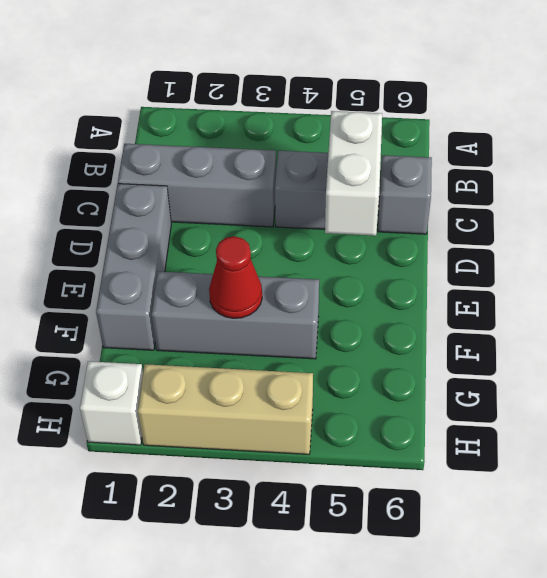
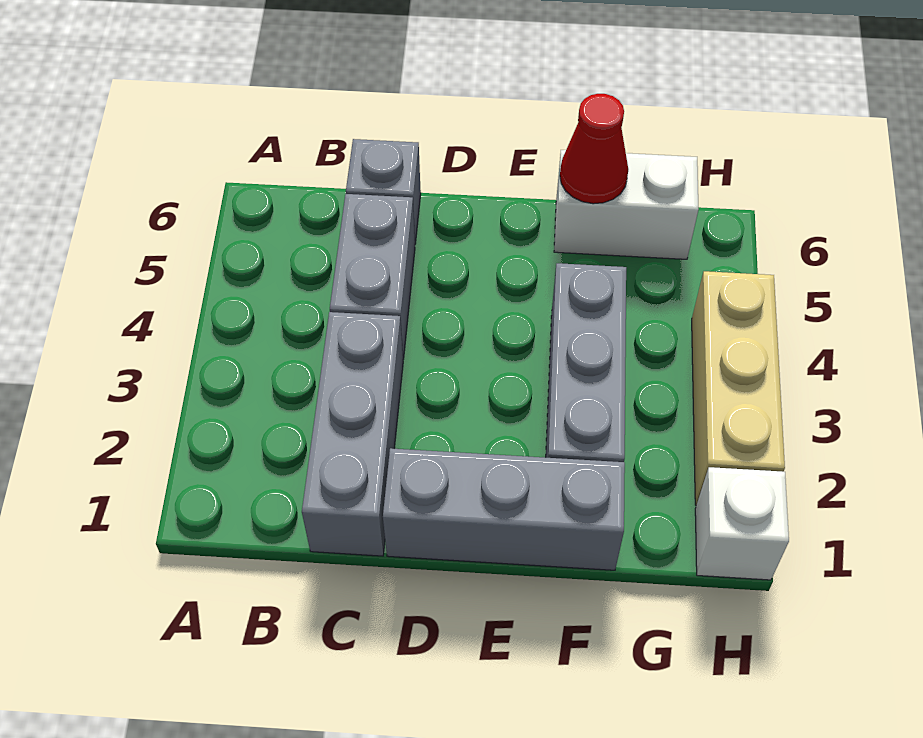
white 1x2 brick [325,111,382,236] -> white 1x2 brick moved to [554,150,699,259]
red 1x1 cone [209,236,262,318] -> red 1x1 cone moved to [560,94,628,204]

